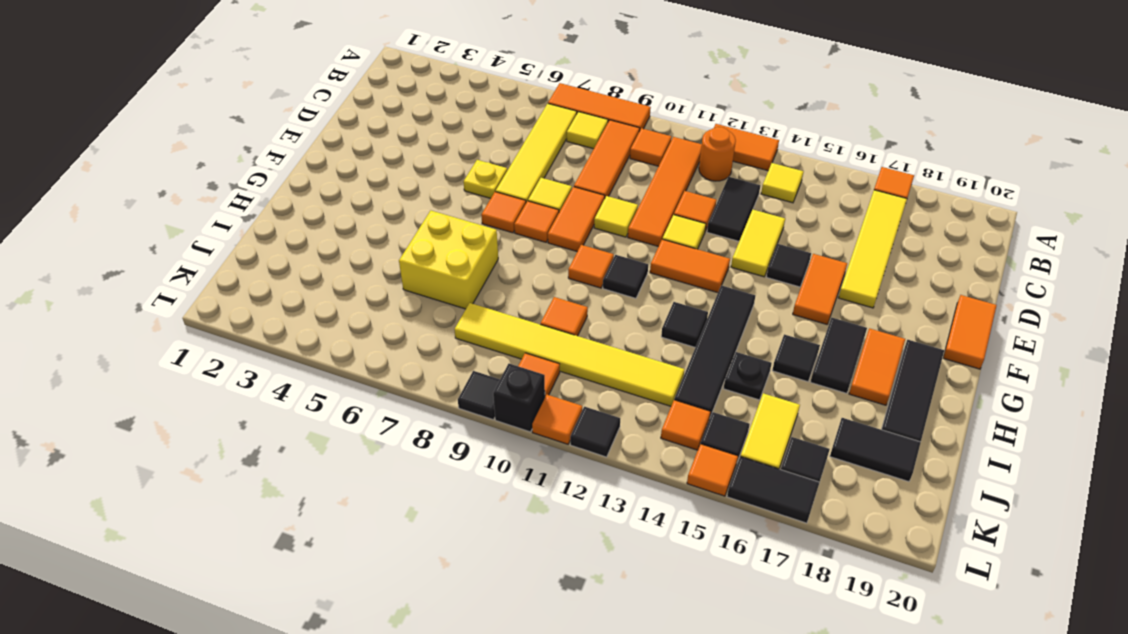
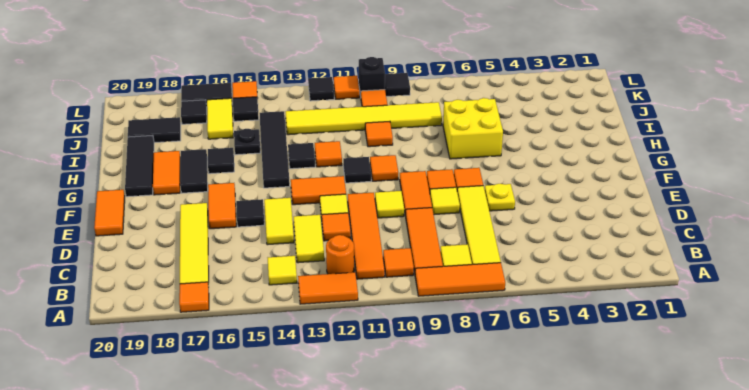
black 1x2 tile [707,177,760,241] -> yellow 1x2 tile [294,215,324,263]
orange 1x1 tile [661,400,710,450] -> orange 1x1 tile moved to [315,141,342,167]

